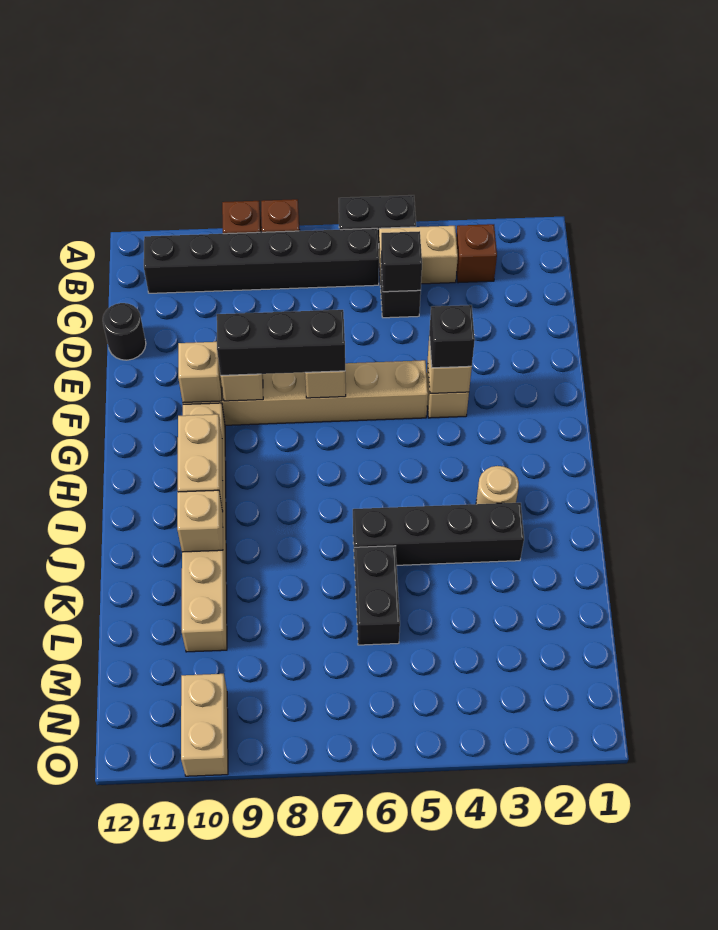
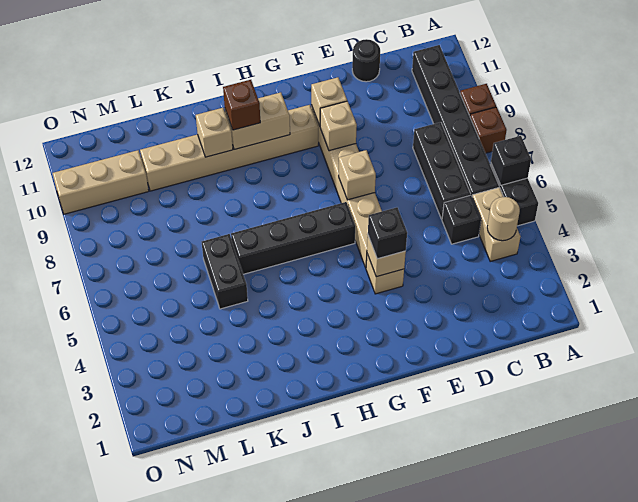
brown 1x1 brick [456,224,497,283] -> brown 1x1 brick moved to [223,80,260,130]
black 1x1 brick [381,231,422,292] -> black 1x1 brick moved to [491,136,531,185]
black 1x3 brick [217,310,345,375] -> black 1x3 brick moved to [413,122,471,219]
tan 1x1 round brick [476,466,519,504] -> tan 1x1 round brick moved to [487,197,520,241]
black 1x4 brick [353,503,524,566] -> black 1x4 brick turned to [231,202,355,274]
black 1x2 brick [355,546,400,645] -> black 1x2 brick turned to [202,234,248,309]
tan 1x2 brick [181,674,228,776] -> tan 1x3 brick [53,150,149,214]

